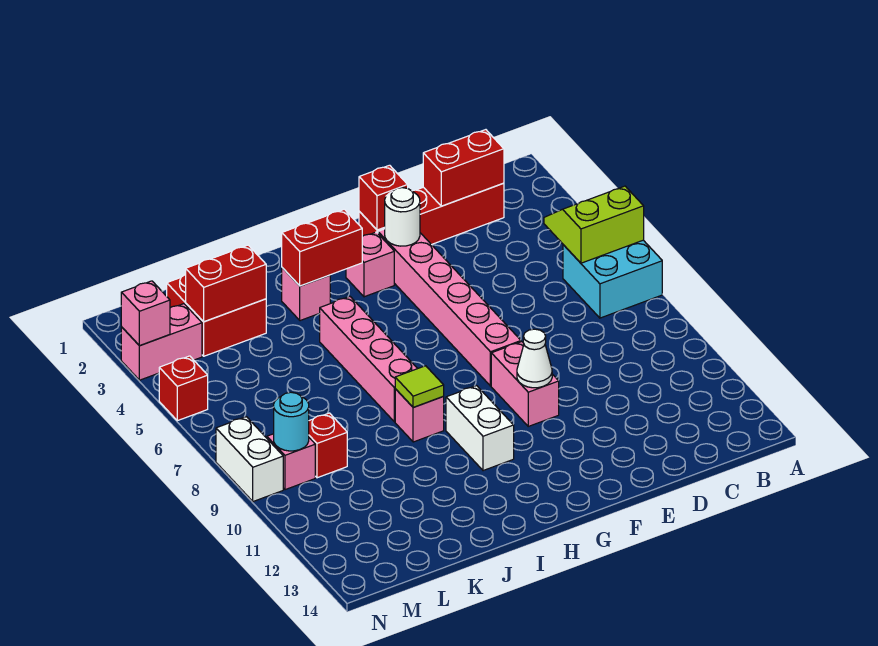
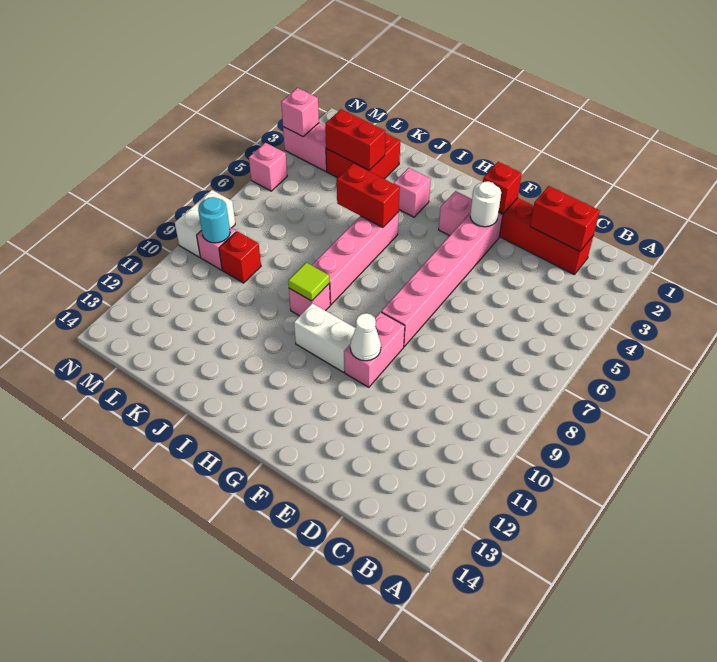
lime 2x2 slope [544,186,644,263] -> none
cyan 2x2 brick [563,240,662,318] -> none
red 1x2 brick [282,209,362,286] -> red 1x2 brick moved to [337,163,400,227]
white 1x2 brick [446,386,514,471] -> white 1x2 brick turned to [294,303,356,372]
red 1x1 brick [159,356,208,421] -> pink 1x1 brick [249,143,287,191]

